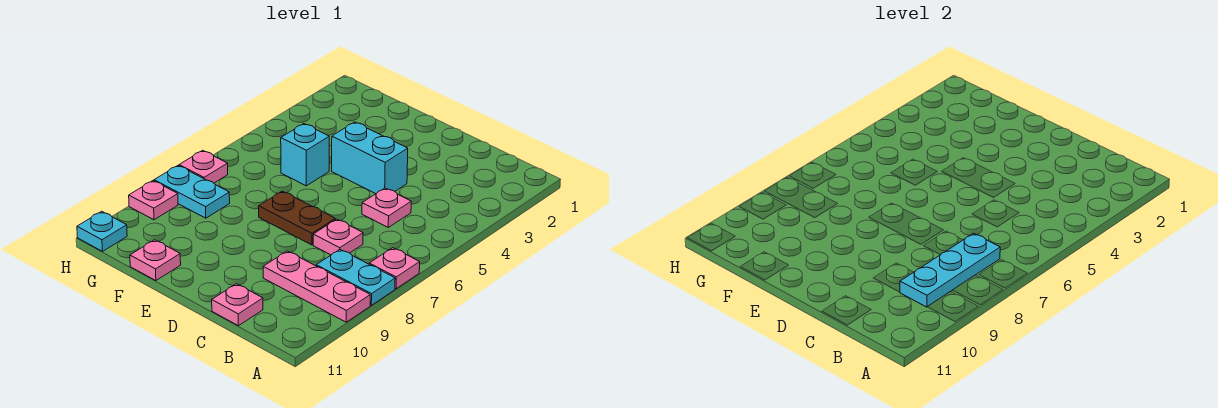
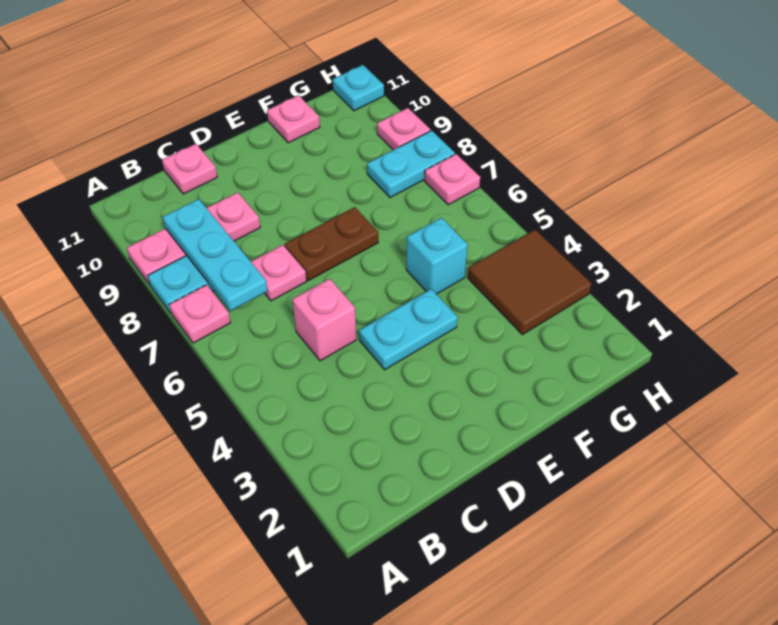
pink 1x1 plate [362,188,411,227] -> pink 1x1 brick [293,279,356,361]
cyan 1x2 brick [332,122,408,194] -> cyan 1x2 plate [359,289,457,370]
none -> brown 2x2 tile [468,230,591,335]

